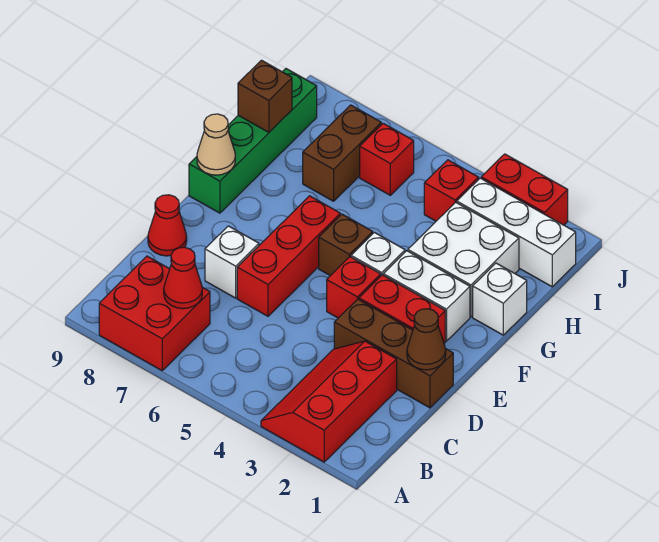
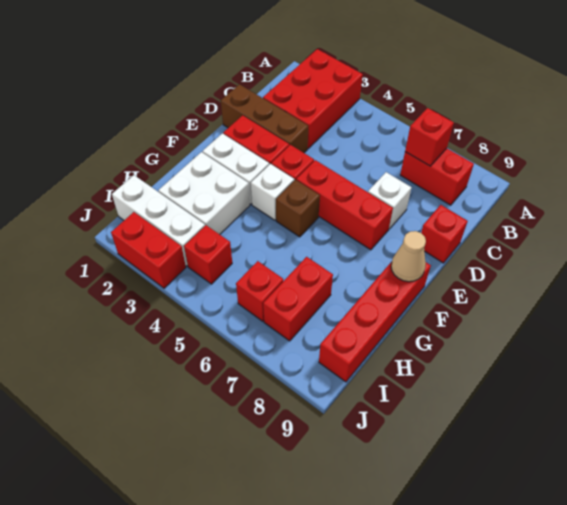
red 2x3 slope [261,341,397,462] -> red 2x3 brick [263,49,363,148]
red 2x2 brick [99,256,210,370] -> red 1x2 brick [400,148,474,205]
red 1x1 cone [164,247,202,309] -> red 1x1 brick [405,108,454,166]
brown 1x1 cone [407,309,446,370] -> none
red 1x3 brick [237,196,340,316] -> red 1x3 brick turned to [296,160,393,250]
red 1x1 cone [148,195,187,256] -> red 1x1 brick [421,205,468,263]
green 1x4 brick [189,69,317,213] -> red 1x4 brick [319,262,431,382]
white 1x1 brick [473,263,527,335] -> none
brown 1x2 brick [303,105,381,201] -> red 1x2 brick [263,257,333,341]
brown 1x1 brick [238,60,292,132] -> none

